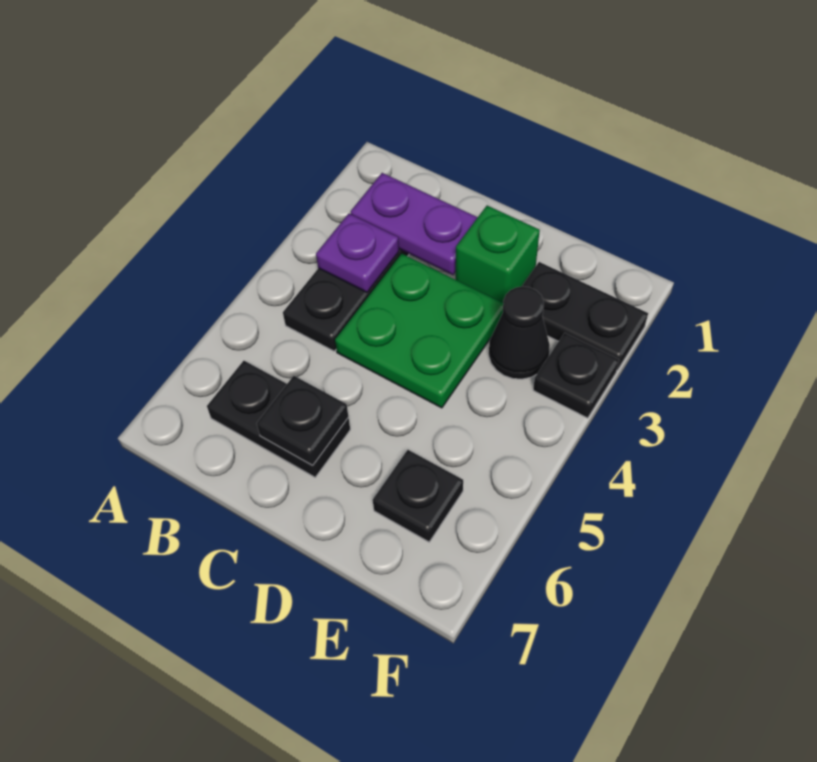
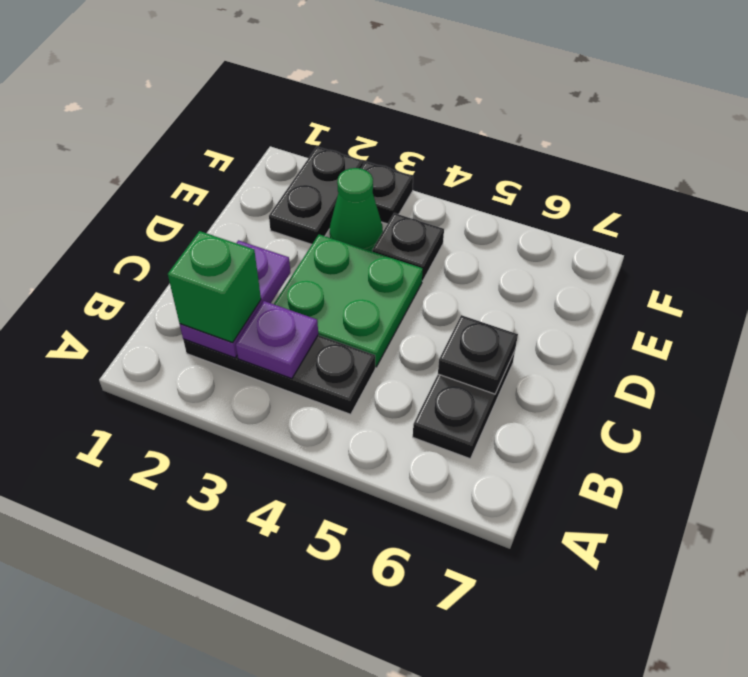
green 1x1 brick [456,206,540,303] -> green 1x1 brick moved to [168,231,261,343]
black 1x1 cone [489,287,550,379] -> green 1x1 cone [330,168,383,252]
black 1x1 plate [373,450,463,542] -> black 1x1 plate moved to [372,213,444,281]

